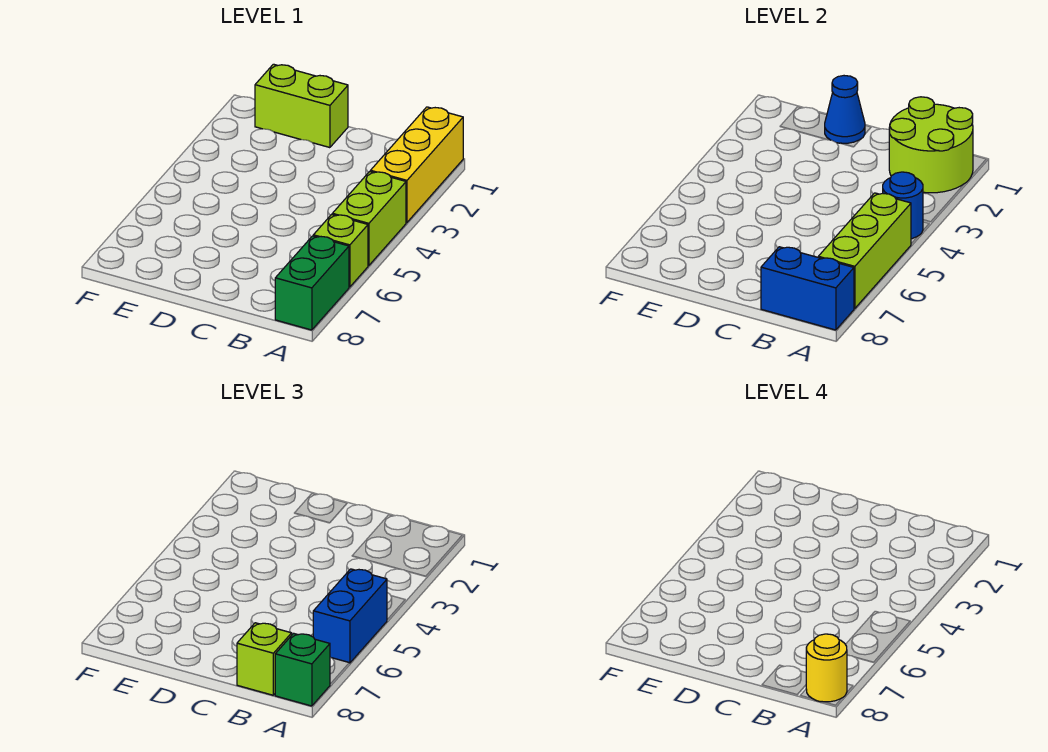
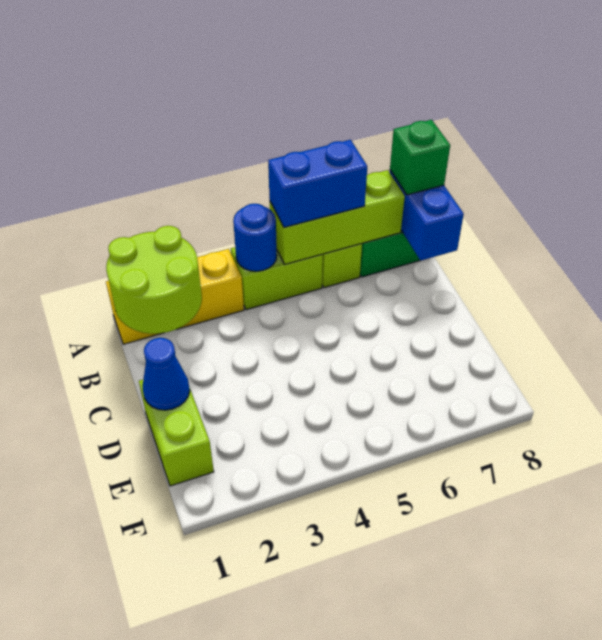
yellow 1x1 round brick [806,634,847,702] -> none
lime 1x1 brick [237,623,292,695] -> none

